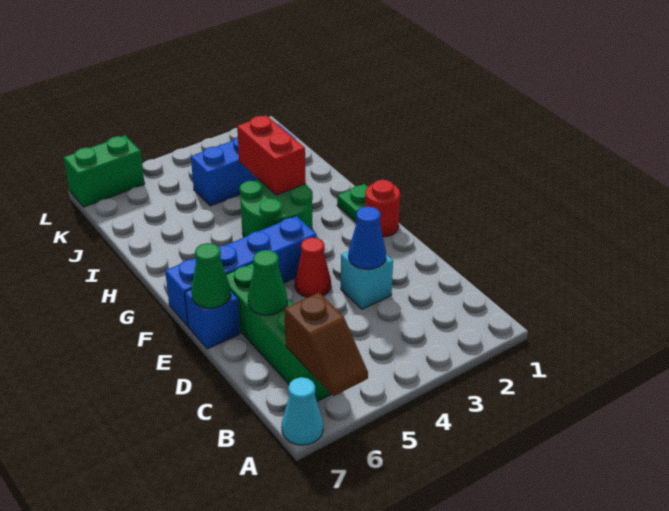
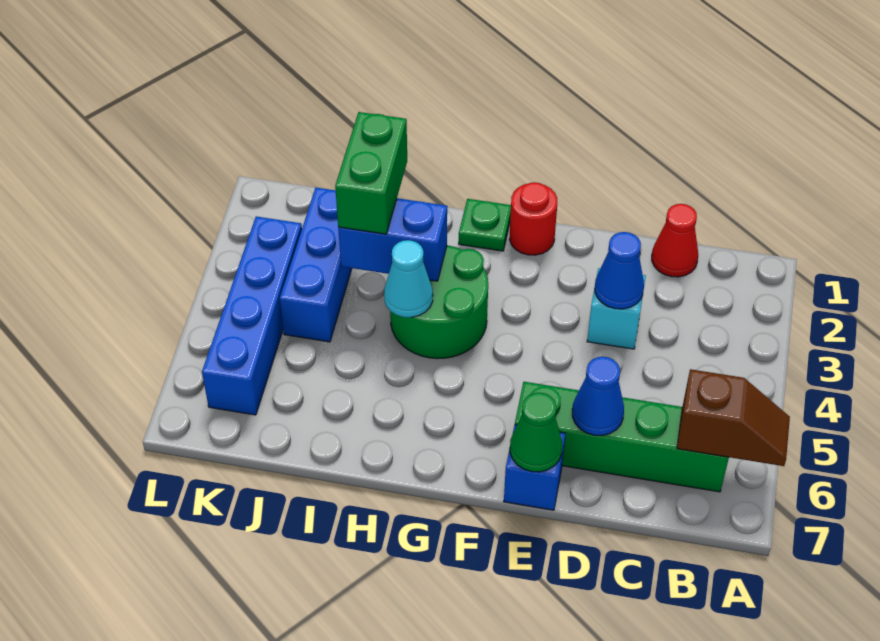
cyan 1x1 cone [282,377,323,445] -> cyan 1x1 cone moved to [384,240,433,317]
green 1x1 cone [248,250,287,315] -> blue 1x1 cone [572,357,624,435]
red 1x1 cone [295,237,331,297] -> red 1x1 cone moved to [652,204,698,277]
blue 1x4 brick [165,216,316,326] -> blue 1x4 brick moved to [202,217,302,415]
red 1x2 brick [237,115,306,195] -> blue 1x2 brick [338,198,447,281]
green 1x2 brick [64,136,145,207] -> green 1x2 brick moved to [335,112,407,234]

